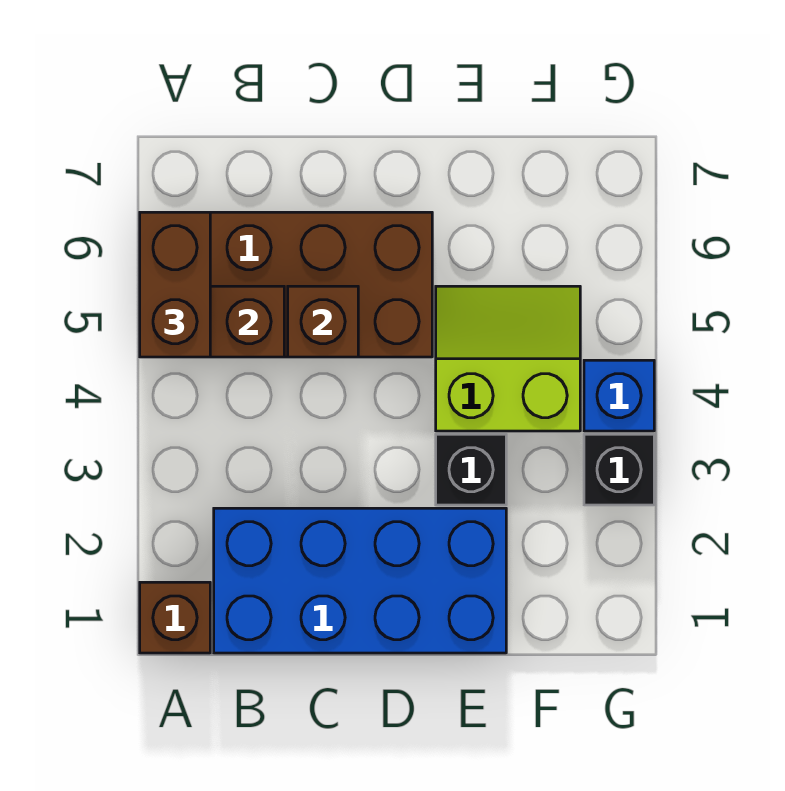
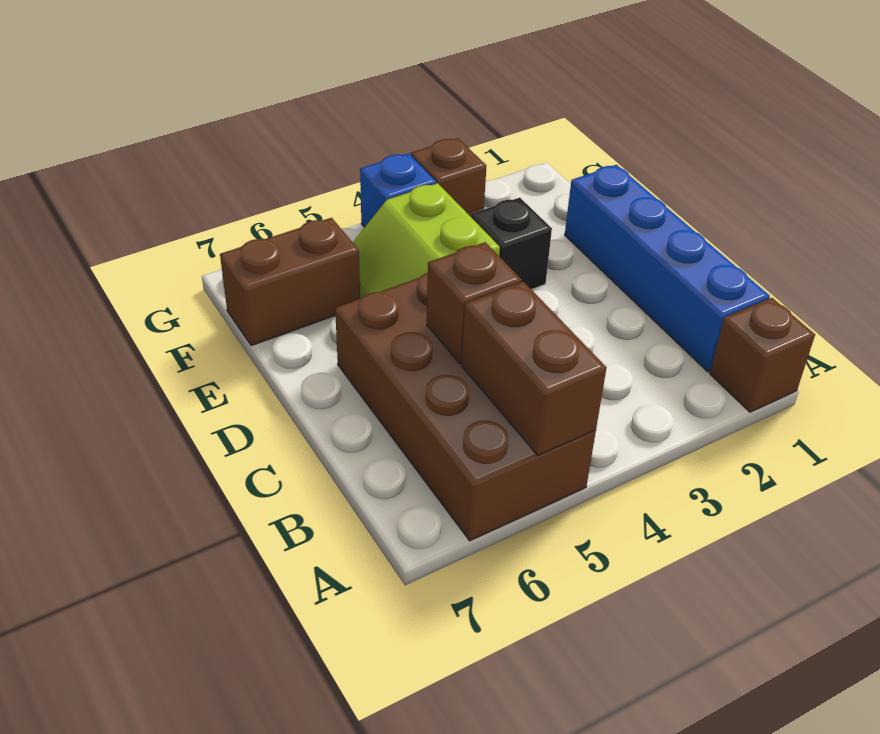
brown 1x2 brick [140,212,210,357] -> brown 1x2 brick moved to [220,218,360,346]
blue 2x4 brick [214,508,506,653] -> blue 1x4 brick [565,165,770,372]
black 1x1 brick [584,434,654,505] -> brown 1x1 brick [411,138,486,217]

